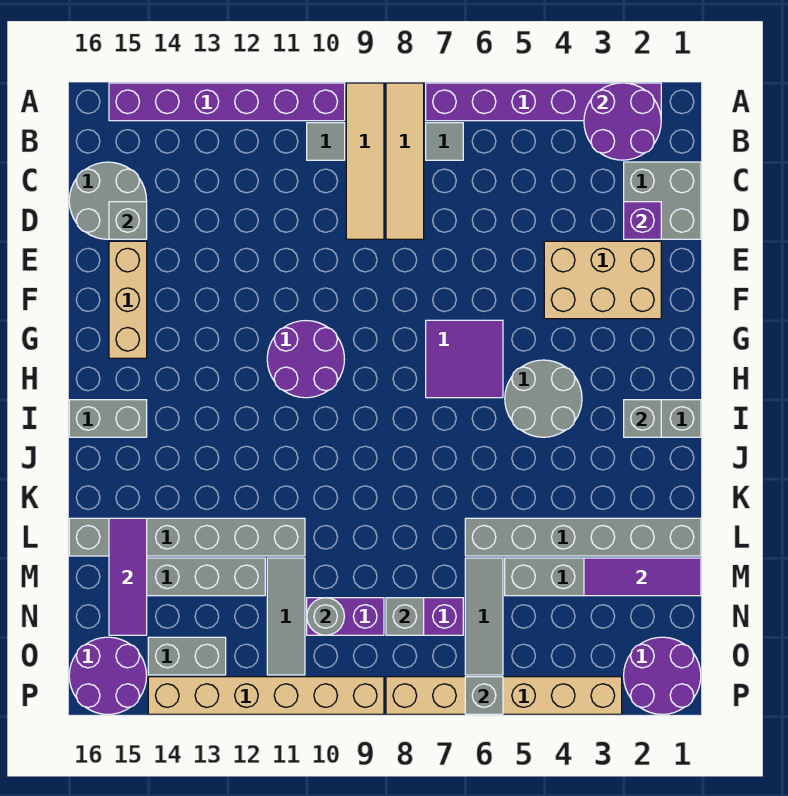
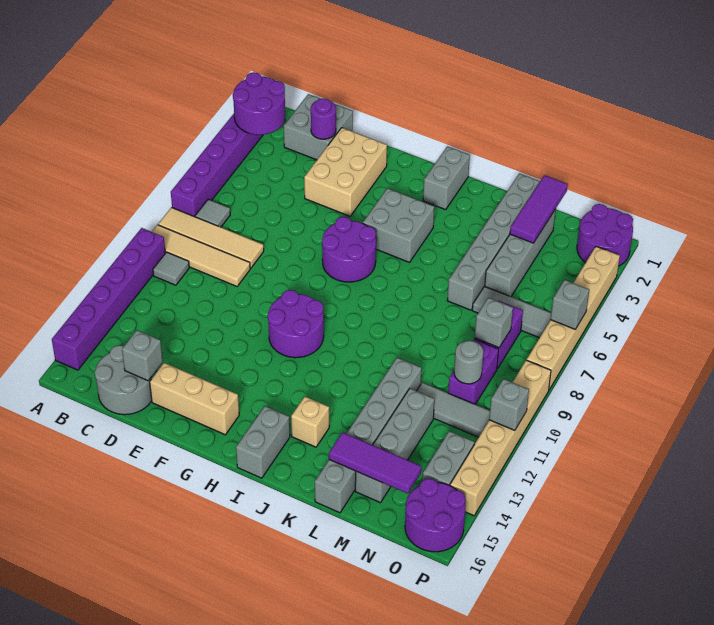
purple 1x1 brick [624,202,661,239] -> purple 1x1 round brick [311,98,336,139]
purple 2x2 tile [426,320,503,398] -> purple 2x2 round brick [322,217,376,282]
grey 2x2 round brick [505,360,582,437] -> grey 2x2 brick [363,188,434,262]
grey 1x1 brick [624,400,661,437] -> grey 1x1 brick moved to [489,379,529,430]
none -> tan 1x1 brick [291,397,329,447]

